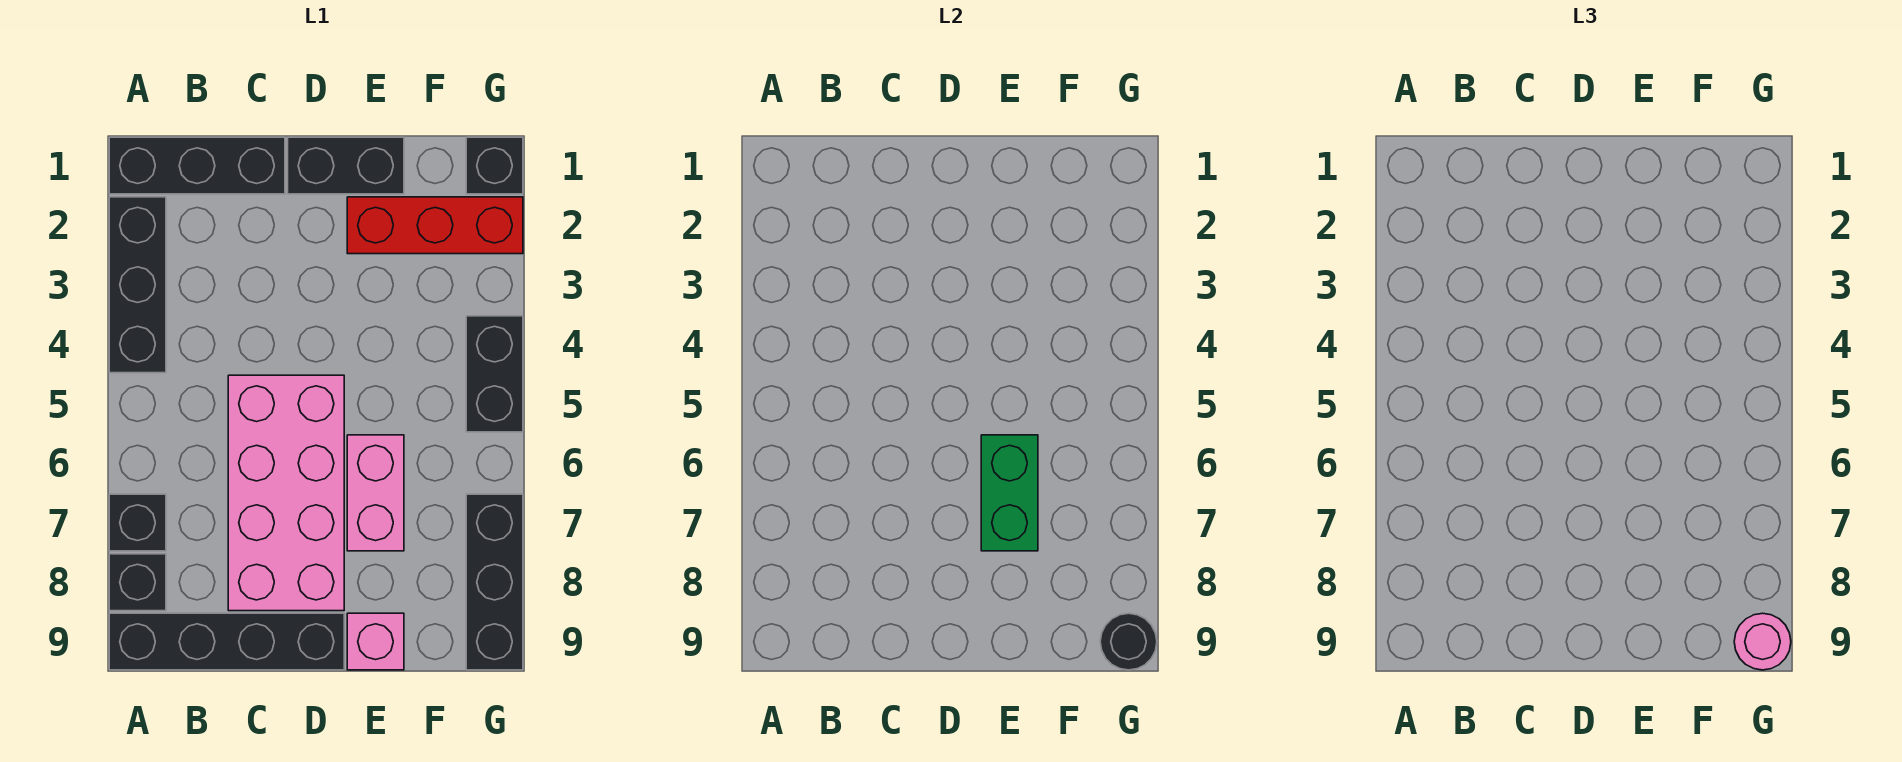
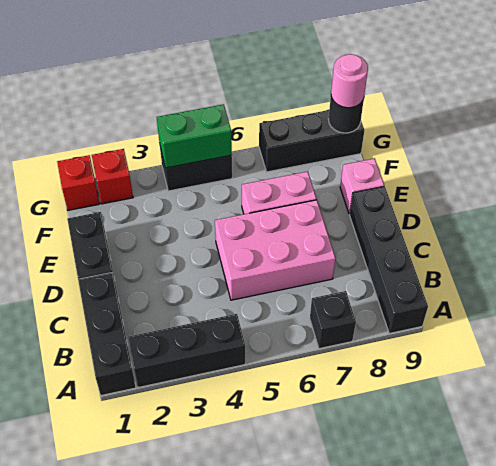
black 1x1 brick [109,554,166,611] -> none
pink 2x4 brick [228,375,344,611] -> pink 2x3 brick [215,200,336,300]
red 1x3 brick [347,197,523,254] -> red 1x1 brick [92,149,133,204]
green 1x2 brick [981,435,1038,551] -> green 1x2 brick moved to [157,104,232,168]
black 1x1 brick [466,137,523,194] -> red 1x1 brick [57,155,100,210]

